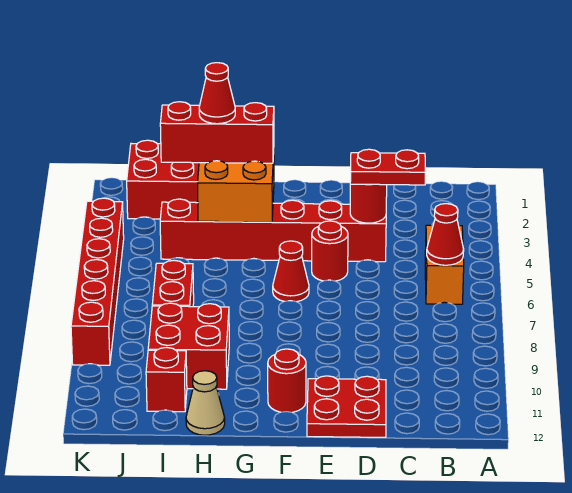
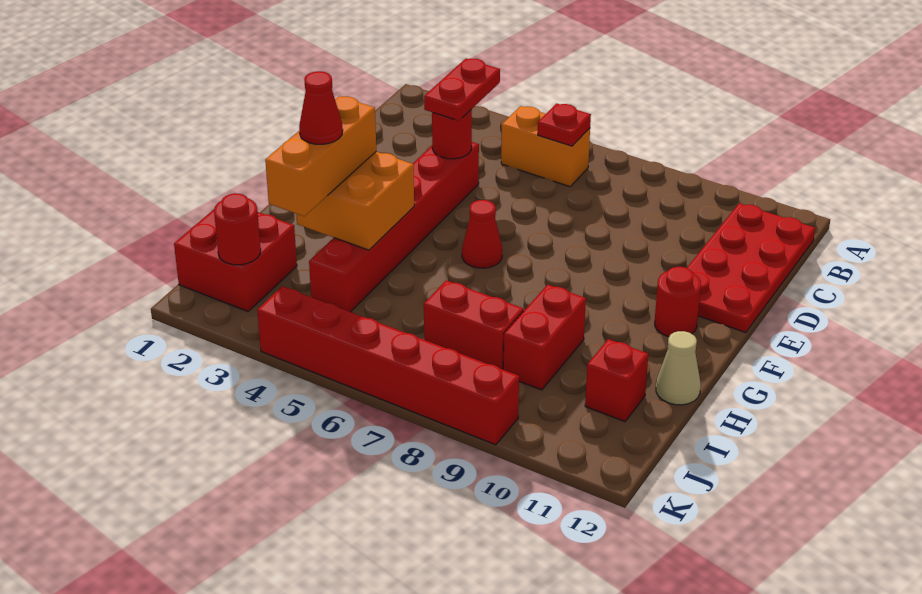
red 1x1 cone [427,204,464,265] -> red 1x1 plate [538,104,591,146]
red 2x2 plate [307,376,386,437] -> red 2x4 plate [687,203,815,333]
red 1x1 round brick [312,221,348,281] -> red 1x1 round brick moved to [214,193,261,265]
red 1x3 brick [160,102,274,163] -> orange 1x3 brick [265,96,376,216]
red 2x2 brick [148,303,229,389] -> red 1x2 brick [503,284,586,390]

